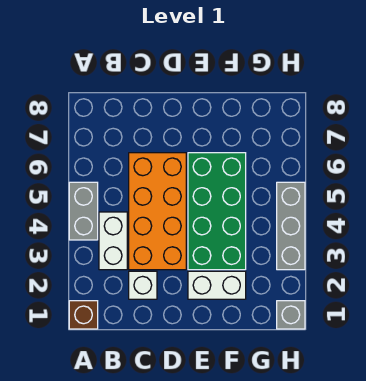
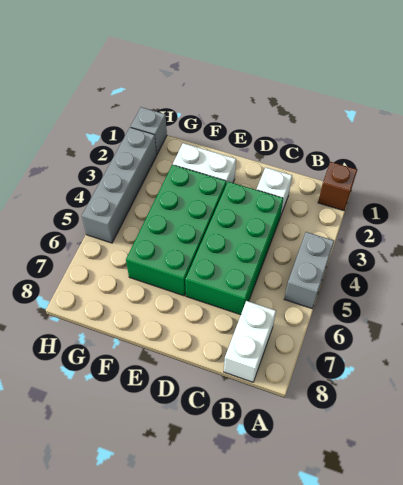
white 1x2 brick [99,212,127,270] -> white 1x2 brick moved to [224,301,276,382]
orange 2x4 brick [129,153,186,270] -> green 2x4 brick [185,182,283,315]
grey 1x3 brick [277,182,305,270] -> grey 1x4 brick [82,128,157,243]

